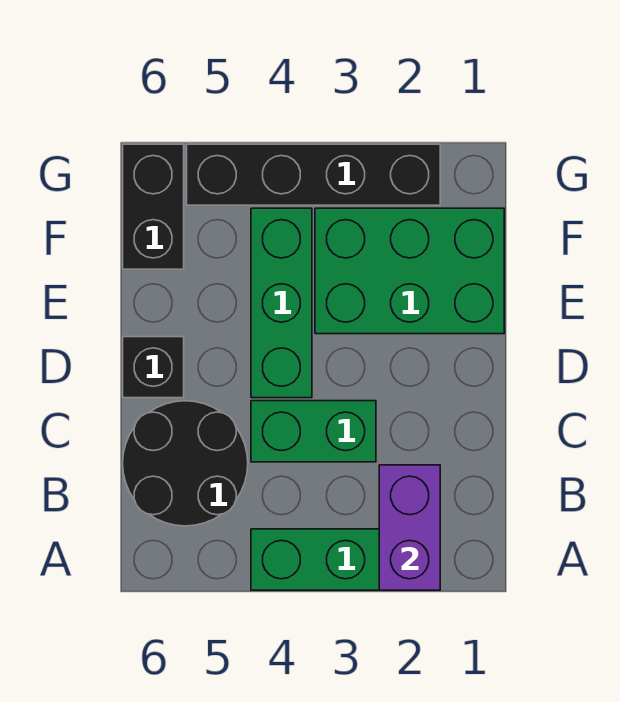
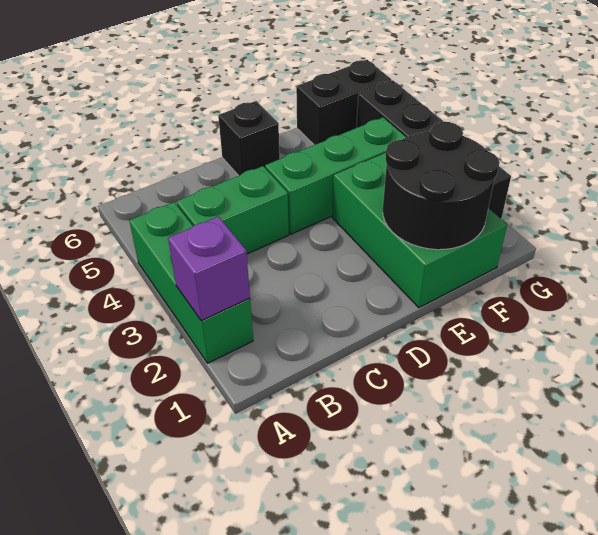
purple 1x2 brick [379,465,440,590] -> purple 1x1 brick [168,217,250,321]
black 2x2 round brick [123,401,248,526] -> black 2x2 round brick moved to [383,122,500,250]
green 1x2 brick [251,401,376,462] -> green 1x2 brick turned to [177,166,289,254]

